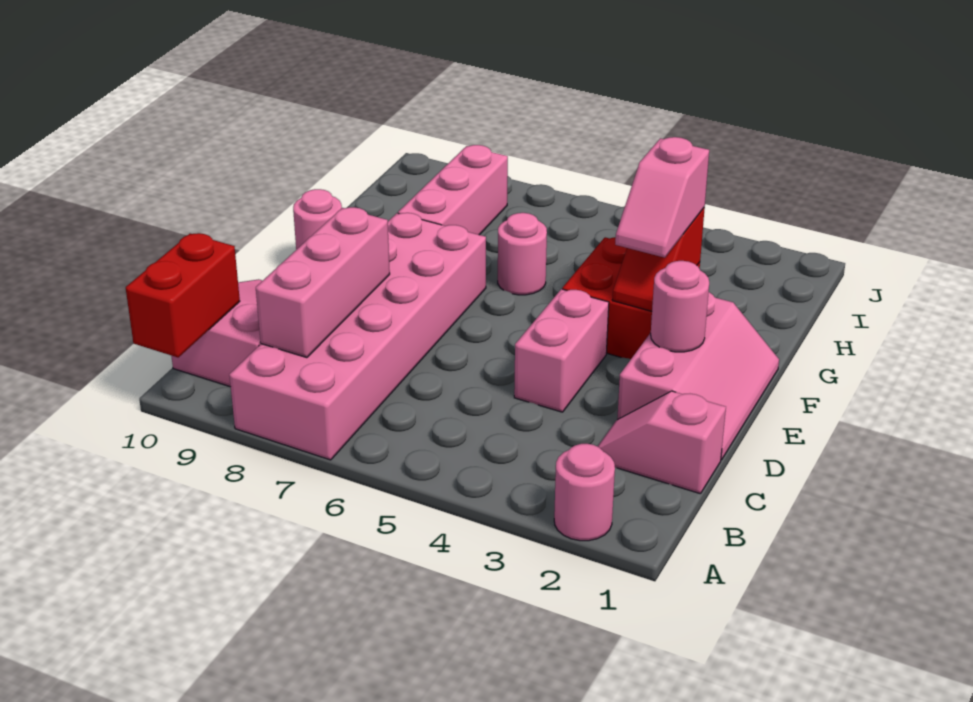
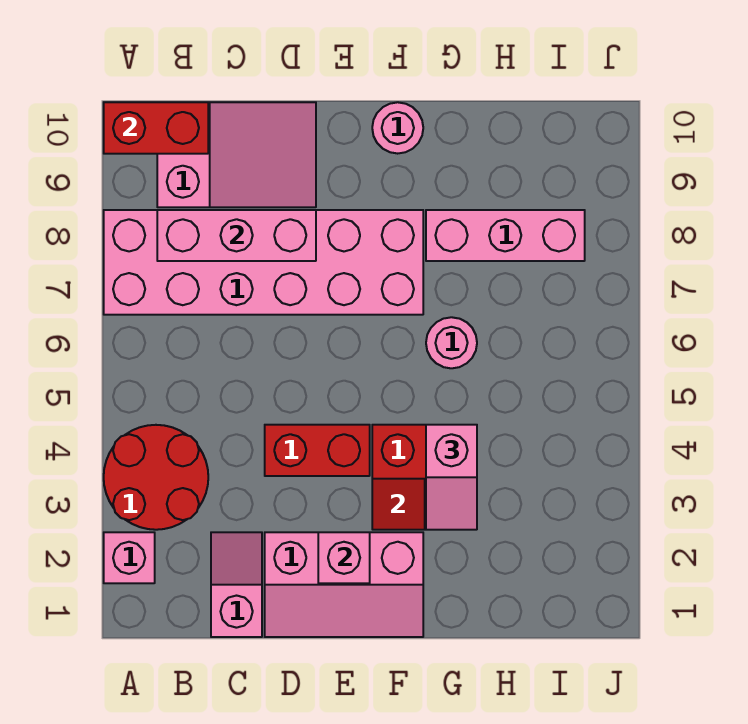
pink 1x1 round brick [554,444,615,541] -> pink 1x1 brick [104,532,155,583]
none -> red 2x2 round brick [104,425,208,530]
pink 1x2 brick [514,289,609,412] -> red 1x2 brick [265,425,370,476]
pink 1x1 round brick [651,261,709,352] -> pink 1x1 brick [318,532,370,583]
pink 1x2 slope [615,137,709,258] -> pink 1x2 slope turned to [426,425,477,530]

